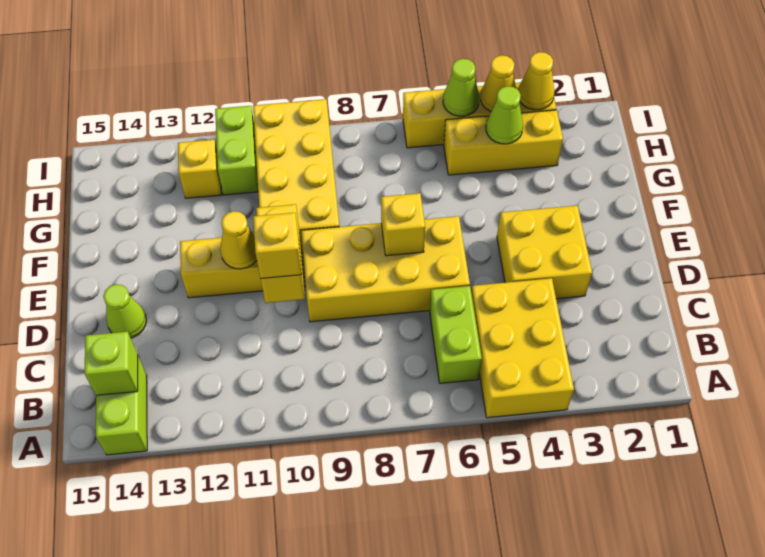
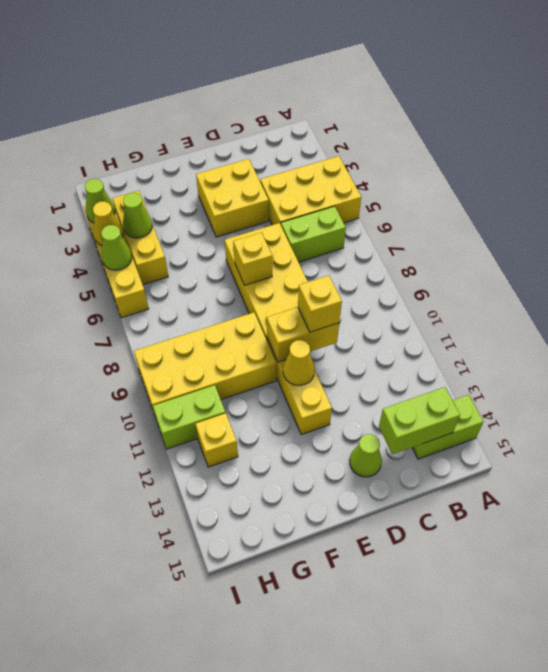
lime 1x1 brick [84,332,138,395] -> lime 1x2 brick [379,387,460,454]
yellow 1x1 cone [518,52,554,110] -> lime 1x1 cone [85,179,115,223]

